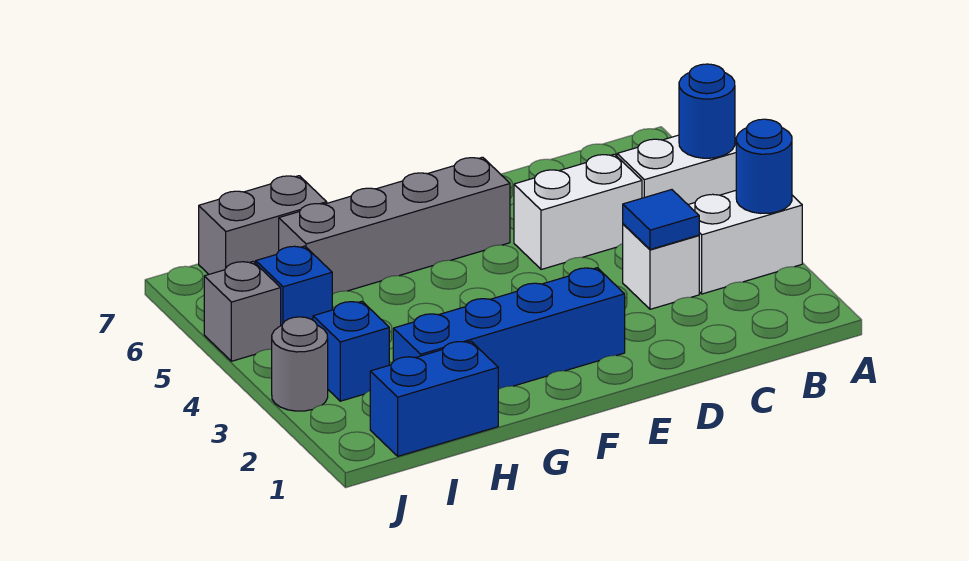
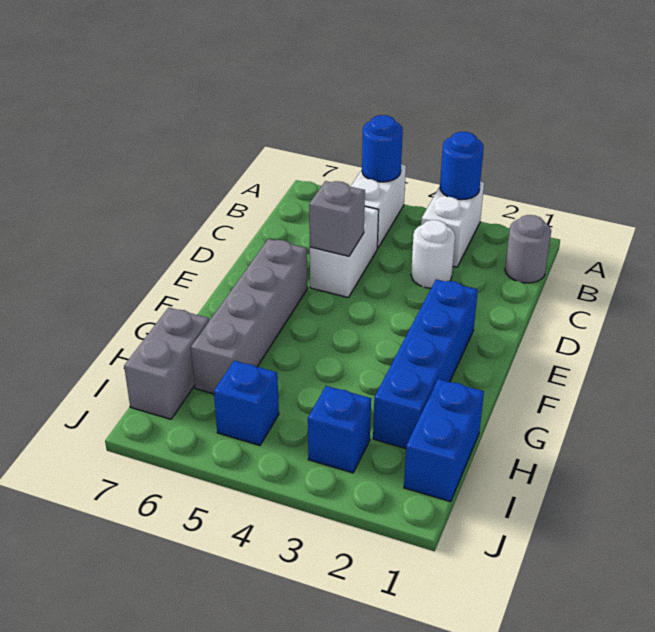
white 1x1 brick [623,224,699,309] -> white 1x1 round brick [411,220,455,288]
blue 1x1 tile [623,190,699,249] -> none
grey 1x1 round brick [272,317,328,411] -> grey 1x1 round brick moved to [505,215,551,283]
grey 1x1 brick [204,261,281,361] -> grey 1x1 brick moved to [309,181,365,256]

